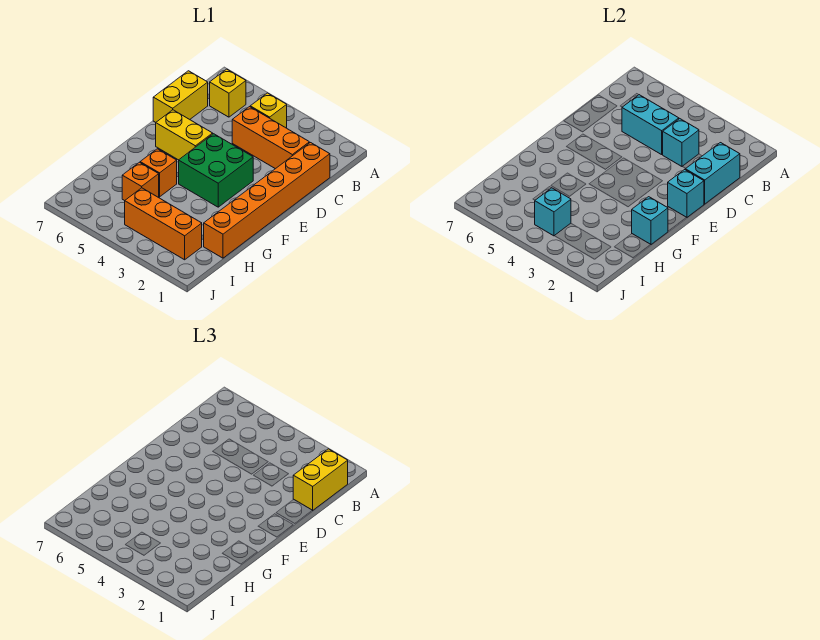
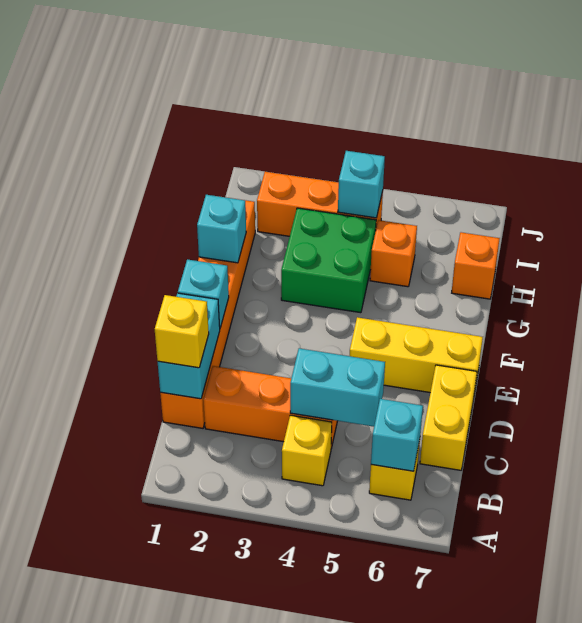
yellow 1x2 brick [293,449,348,510] -> yellow 1x1 brick [155,295,209,368]
cyan 1x1 brick [663,119,699,167] -> cyan 1x1 brick moved to [371,399,423,471]
green 2x2 brick [179,134,253,207] -> green 2x2 brick moved to [281,208,376,313]
yellow 1x2 brick [156,110,213,160] -> yellow 1x3 brick [350,317,483,393]
orange 1x1 brick [140,149,177,197] -> orange 1x1 brick moved to [452,232,500,299]

